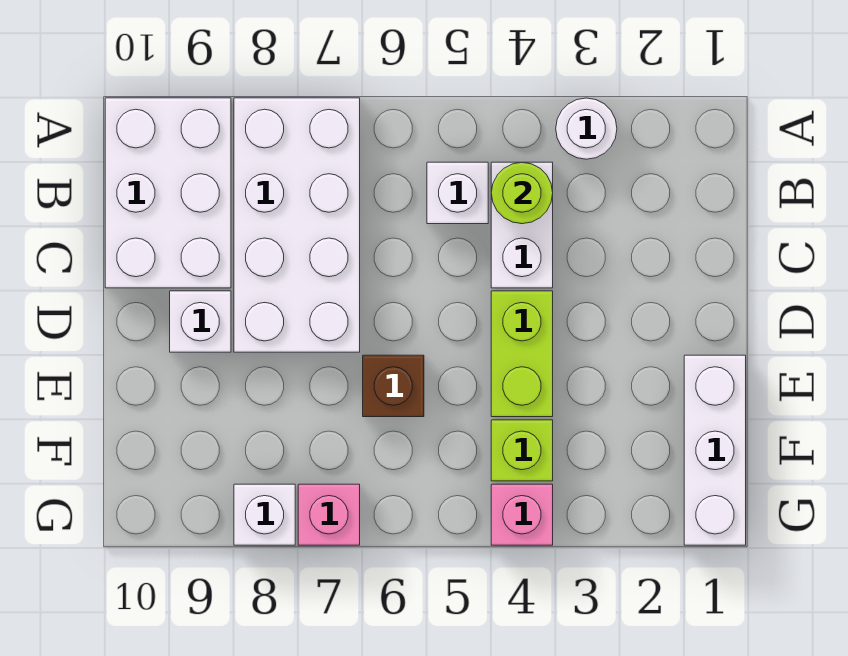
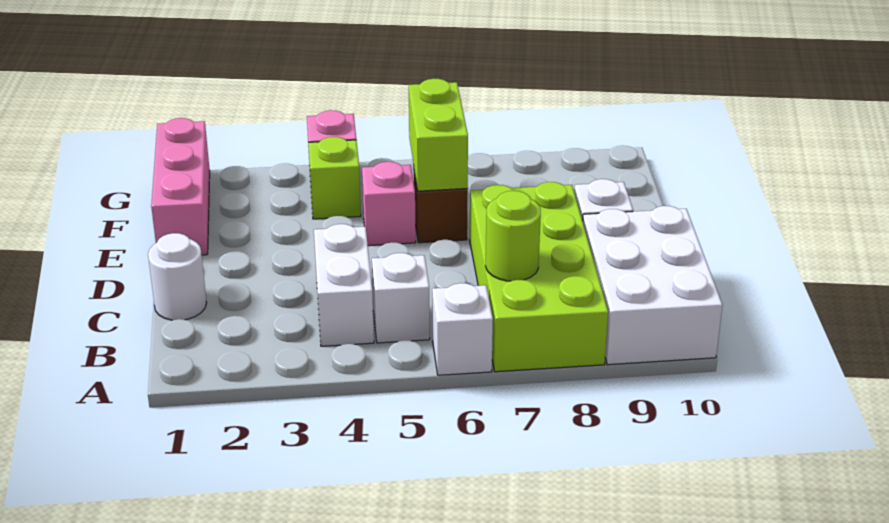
white 1x1 round brick [556,98,617,159] -> white 1x1 round brick moved to [148,233,207,320]
white 2x4 brick [234,98,360,352] -> lime 2x4 brick [470,182,608,372]
lime 1x1 round brick [491,162,553,224] -> lime 1x1 round brick moved to [486,191,541,281]
lime 1x2 brick [491,291,553,417] -> lime 1x2 brick moved to [409,79,468,191]
white 1x3 brick [684,355,746,545] -> pink 1x3 brick [151,118,210,255]
pink 1x1 brick [298,484,360,545] -> pink 1x1 brick moved to [362,162,416,246]
white 1x1 brick [234,484,295,545] -> white 1x1 brick moved to [432,283,493,375]

